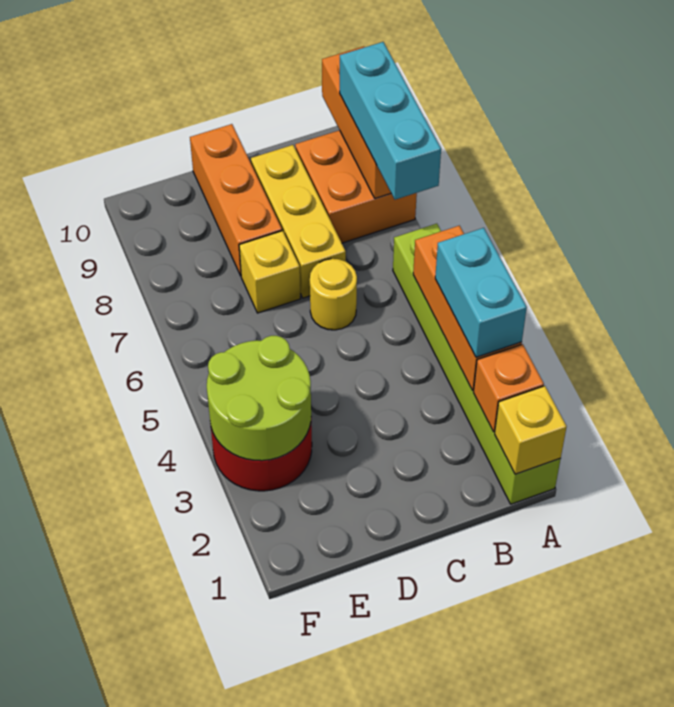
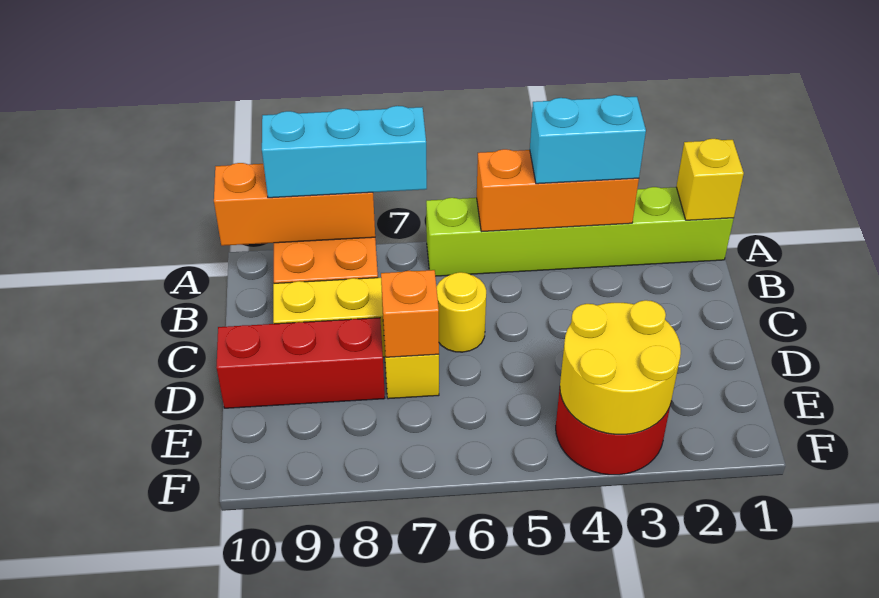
orange 1x1 brick [473,344,544,432] -> orange 1x1 brick moved to [381,270,439,357]
orange 1x3 brick [190,124,282,276] -> red 1x3 brick [216,318,385,408]
lime 2x2 round brick [207,336,311,461] -> yellow 2x2 round brick [560,300,681,434]

